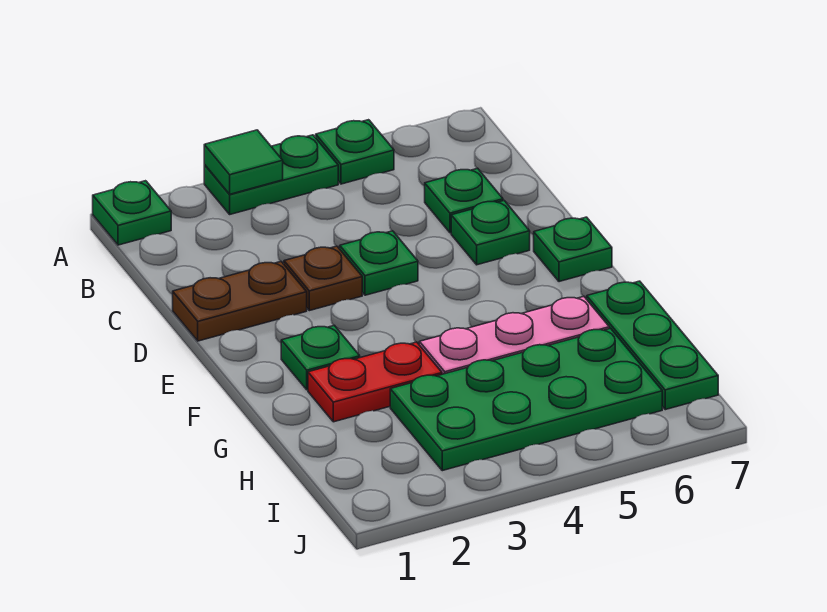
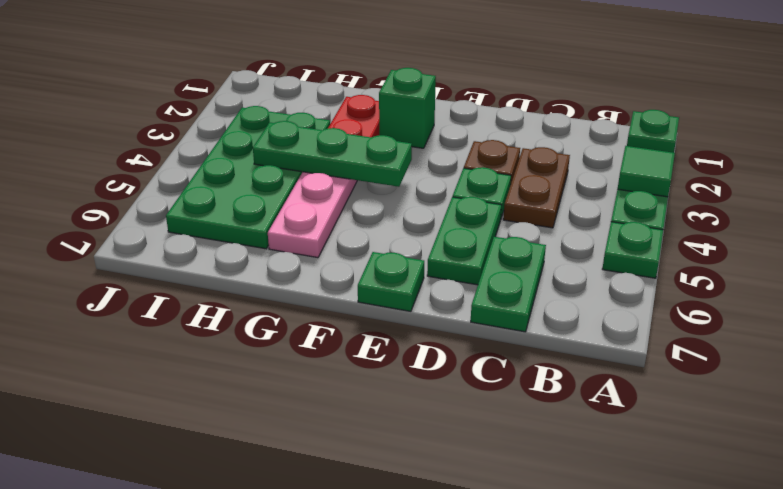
green 1x1 plate [425,168,503,233] -> green 1x2 plate [471,237,546,332]
brown 1x2 plate [173,262,307,341] -> brown 1x2 plate moved to [503,147,570,228]
green 1x1 plate [451,201,530,265] -> green 1x2 plate [427,197,501,285]
green 1x1 plate [281,325,360,390] -> green 1x1 brick [379,68,436,148]
green 1x3 plate [587,281,718,410] -> green 1x3 plate moved to [253,121,412,187]

